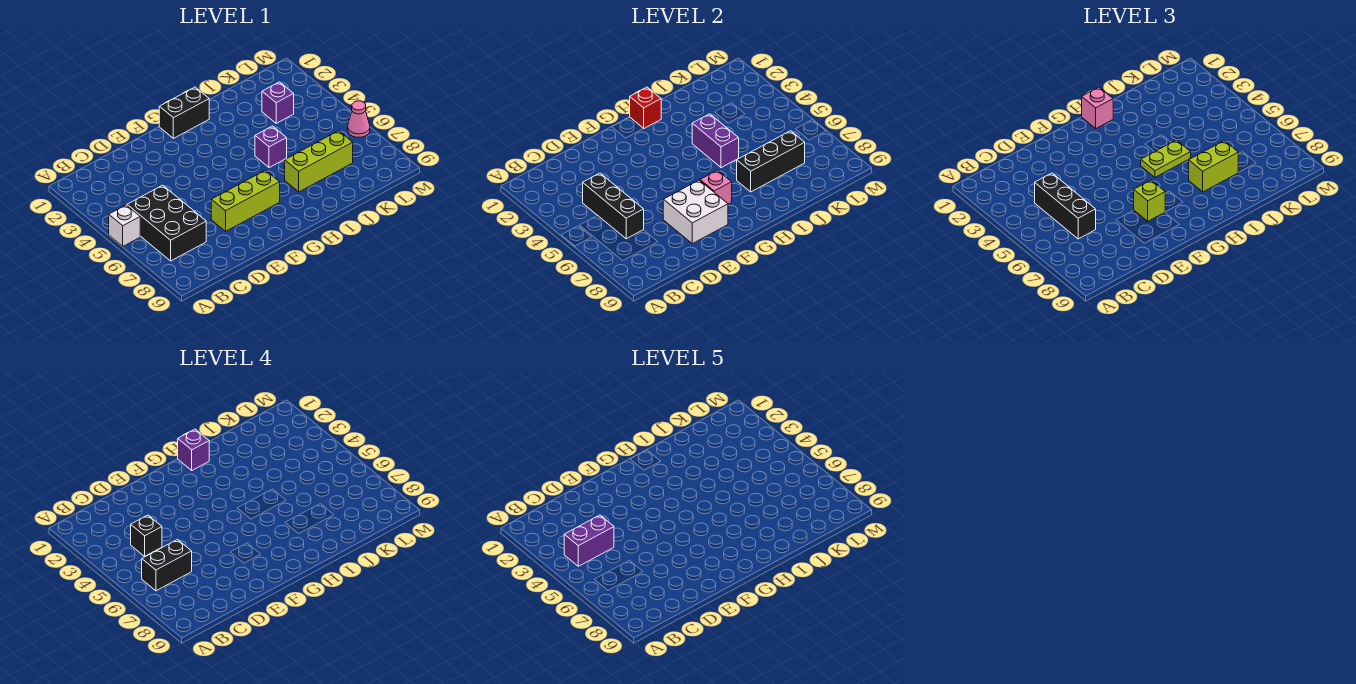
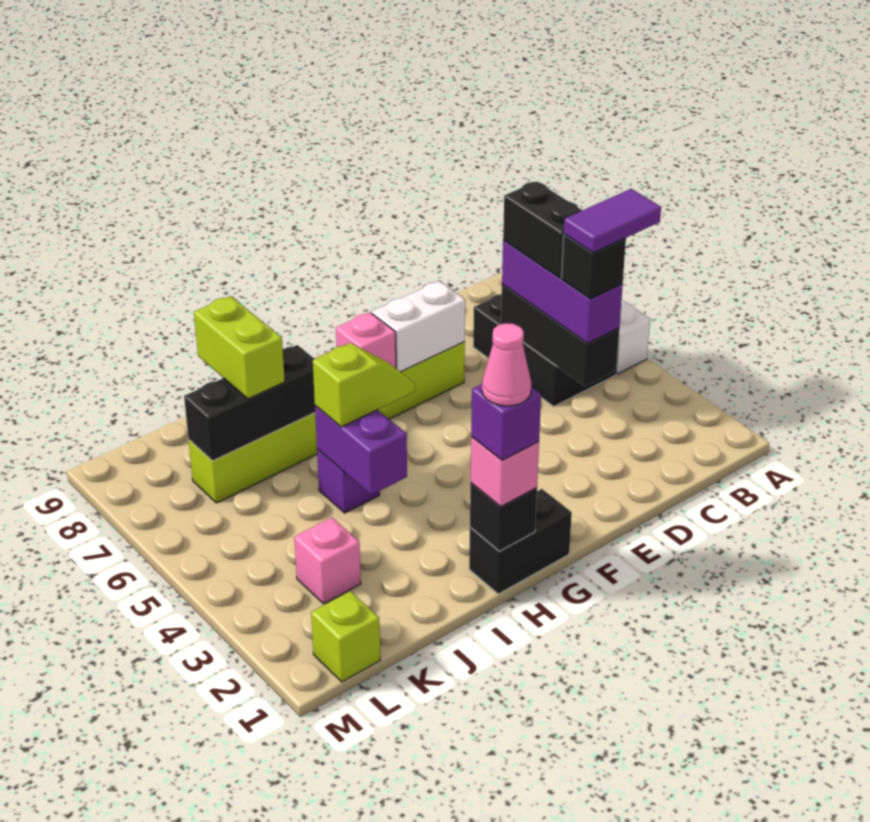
purple 1x2 brick [564,515,614,566] -> purple 1x2 tile [564,189,661,253]
black 1x2 brick [142,540,192,591] -> black 1x2 brick turned to [503,181,582,278]
black 1x3 brick [1035,173,1096,239] -> purple 1x3 brick [502,240,623,343]
white 2x2 brick [663,180,728,244] -> white 1x2 brick [372,281,465,372]
lime 1x1 brick [1134,180,1165,221] -> lime 1x1 brick moved to [311,591,380,682]
red 1x1 brick [630,87,661,128] -> black 1x1 brick [470,483,537,551]
lime 1x2 plate [1141,140,1191,177] -> lime 1x2 slope [313,343,415,427]
lime 1x2 brick [1189,141,1238,192] -> lime 1x2 brick turned to [194,296,285,399]
purple 1x1 brick [262,82,294,123] -> pink 1x1 brick [294,518,361,604]
pink 1x1 cone [348,101,370,137] -> pink 1x1 cone moved to [482,323,531,406]

